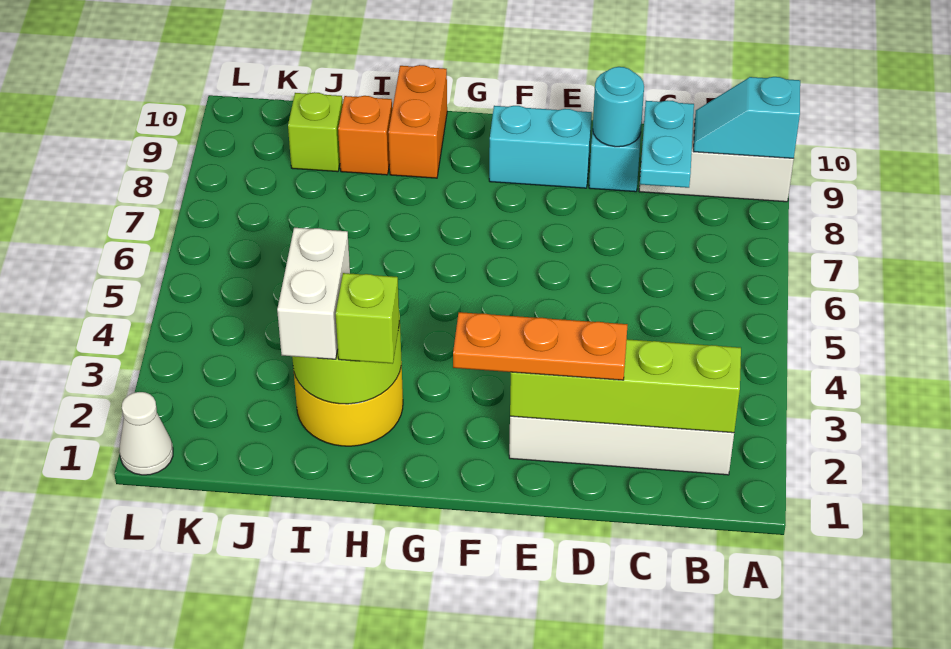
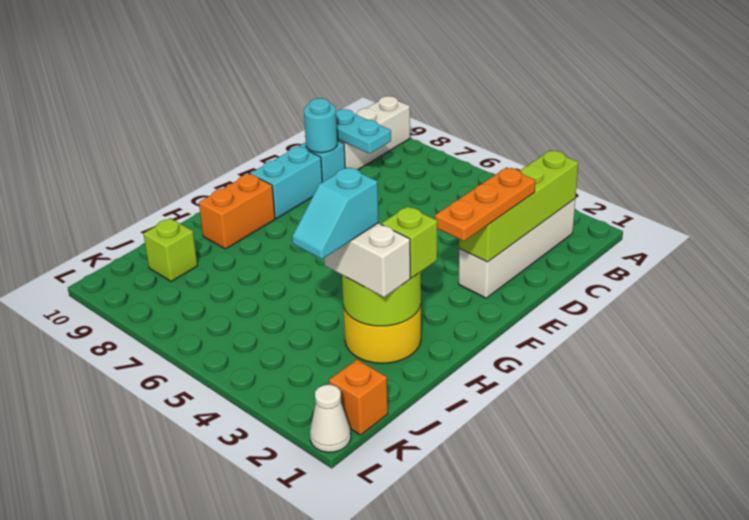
cyan 1x2 slope [693,77,800,158] -> cyan 1x2 slope moved to [292,167,379,259]
orange 1x2 brick [388,65,447,178] -> orange 1x2 brick turned to [199,174,275,249]
orange 1x1 brick [338,96,392,175] -> orange 1x1 brick moved to [329,360,388,435]

